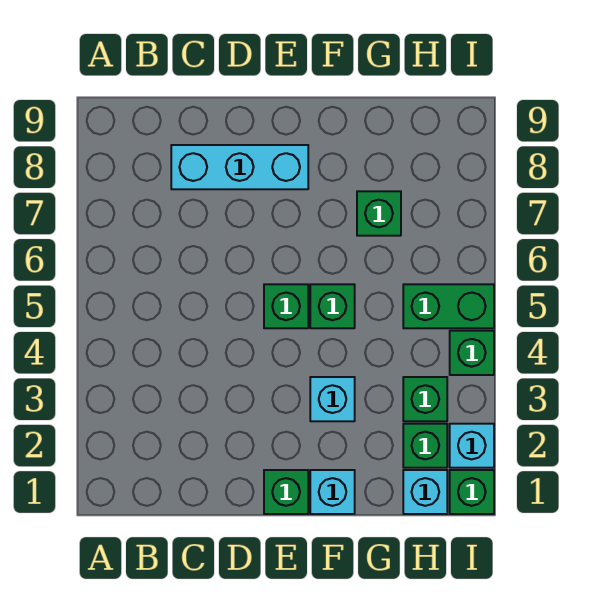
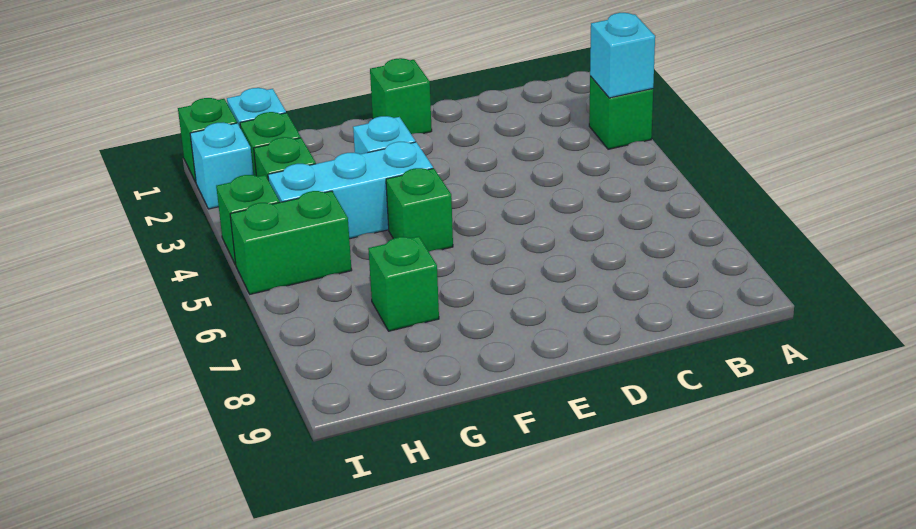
cyan 1x3 brick [171,145,308,189] -> cyan 1x3 brick moved to [268,142,433,239]
green 1x1 brick [264,284,308,328] -> green 1x1 brick moved to [589,76,653,149]
cyan 1x1 brick [310,470,355,514] -> cyan 1x1 brick moved to [590,13,655,98]

